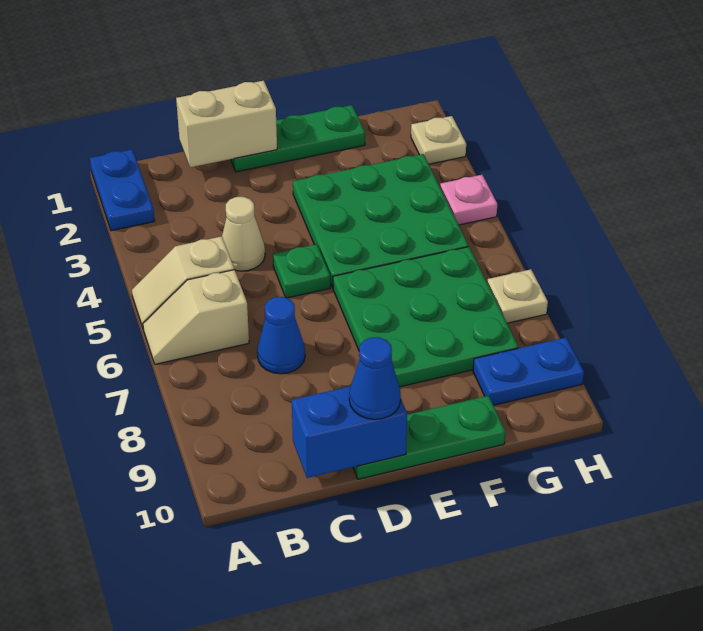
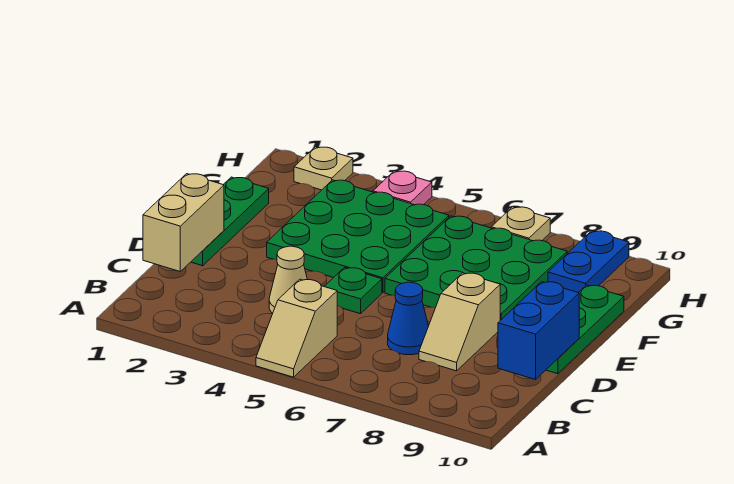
blue 1x2 plate [90,149,155,231] -> none
tan 1x2 slope [143,270,249,364] -> tan 1x2 slope moved to [419,273,500,371]
blue 1x1 cone [349,337,401,420] -> none

